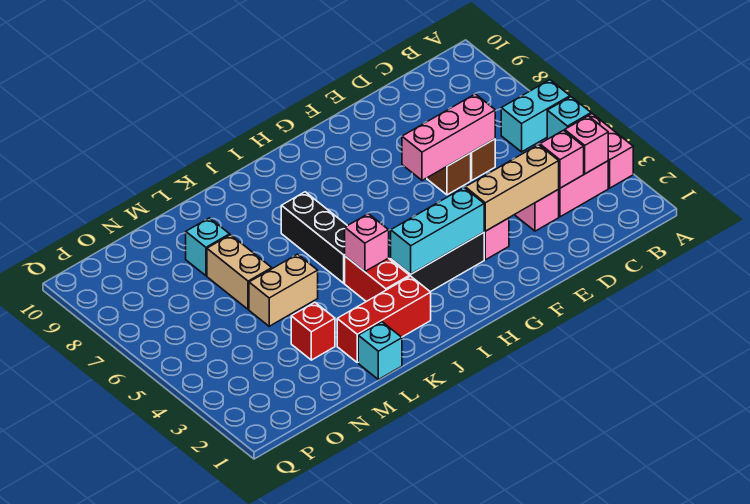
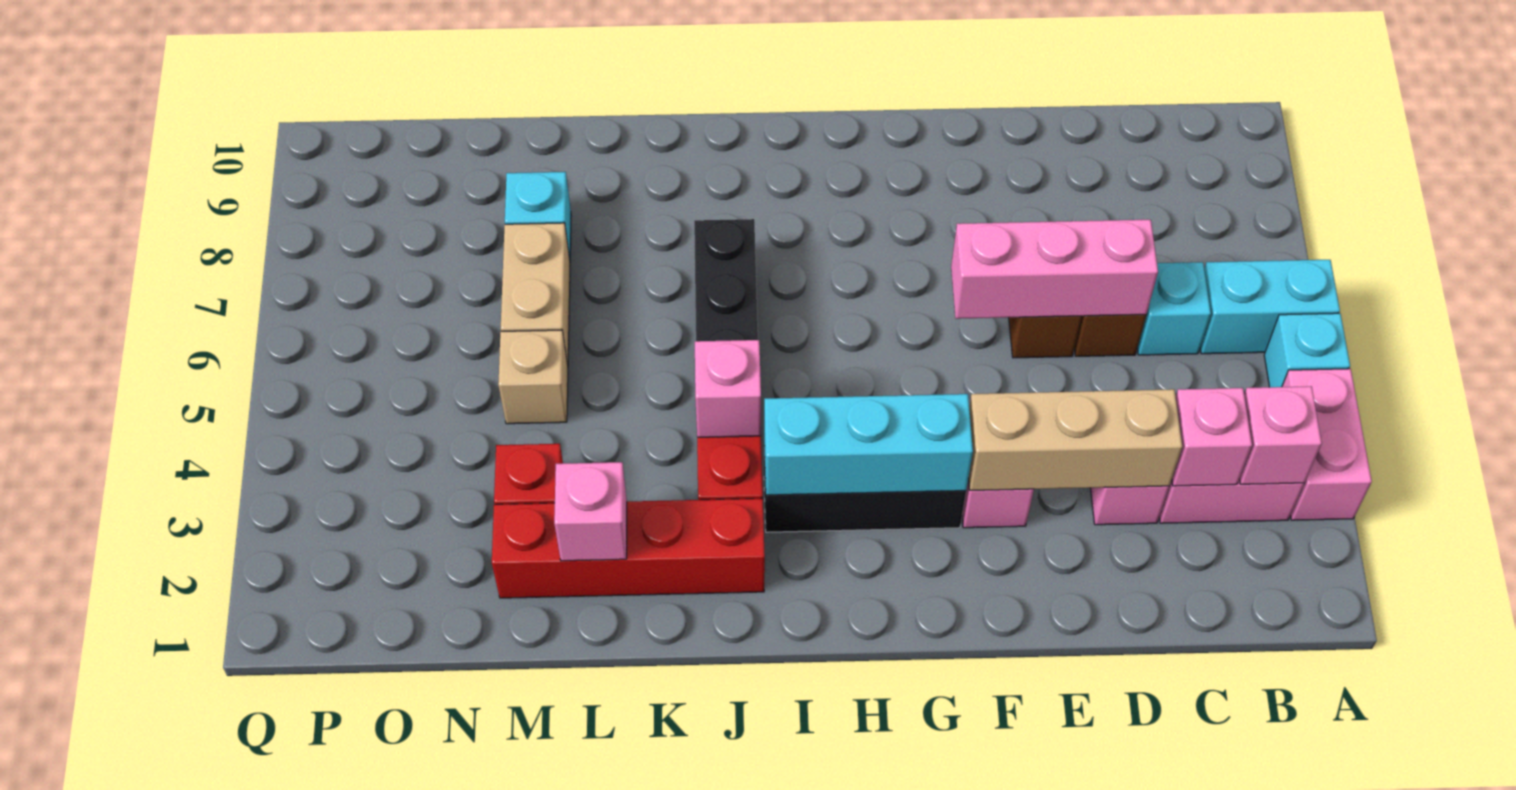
red 1x3 brick [337,276,431,363] -> red 1x4 brick [492,498,765,598]
cyan 1x1 brick [358,322,402,380] -> cyan 1x1 brick moved to [1137,262,1211,355]
none -> pink 1x1 brick [554,462,627,561]
tan 1x2 brick [249,254,318,326] -> tan 1x1 brick [498,330,568,424]

